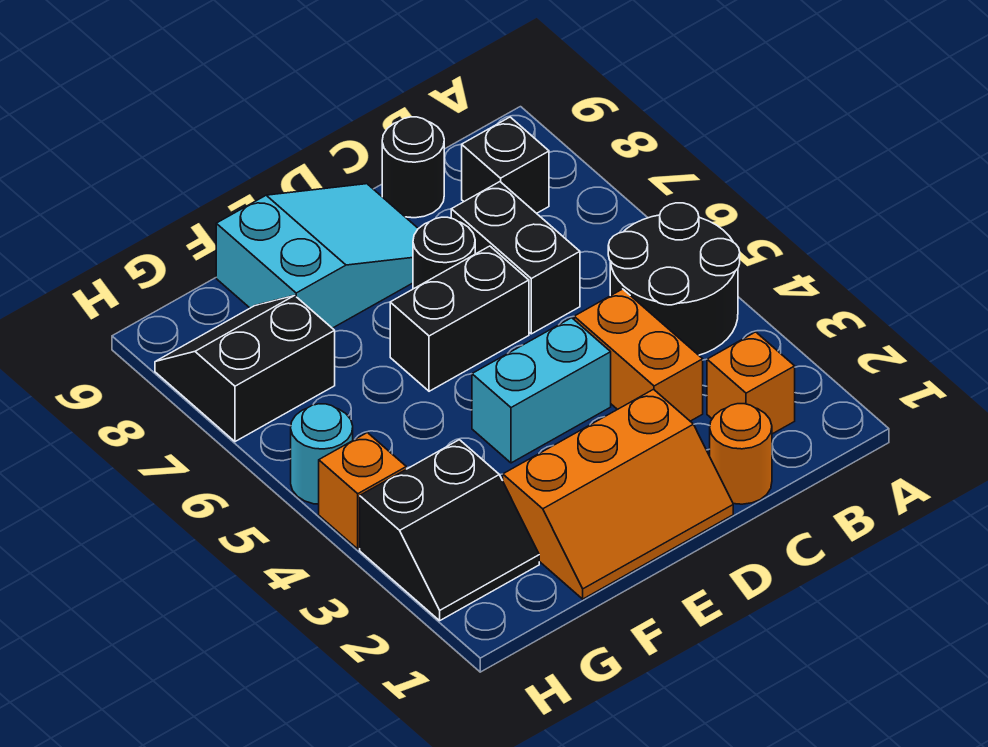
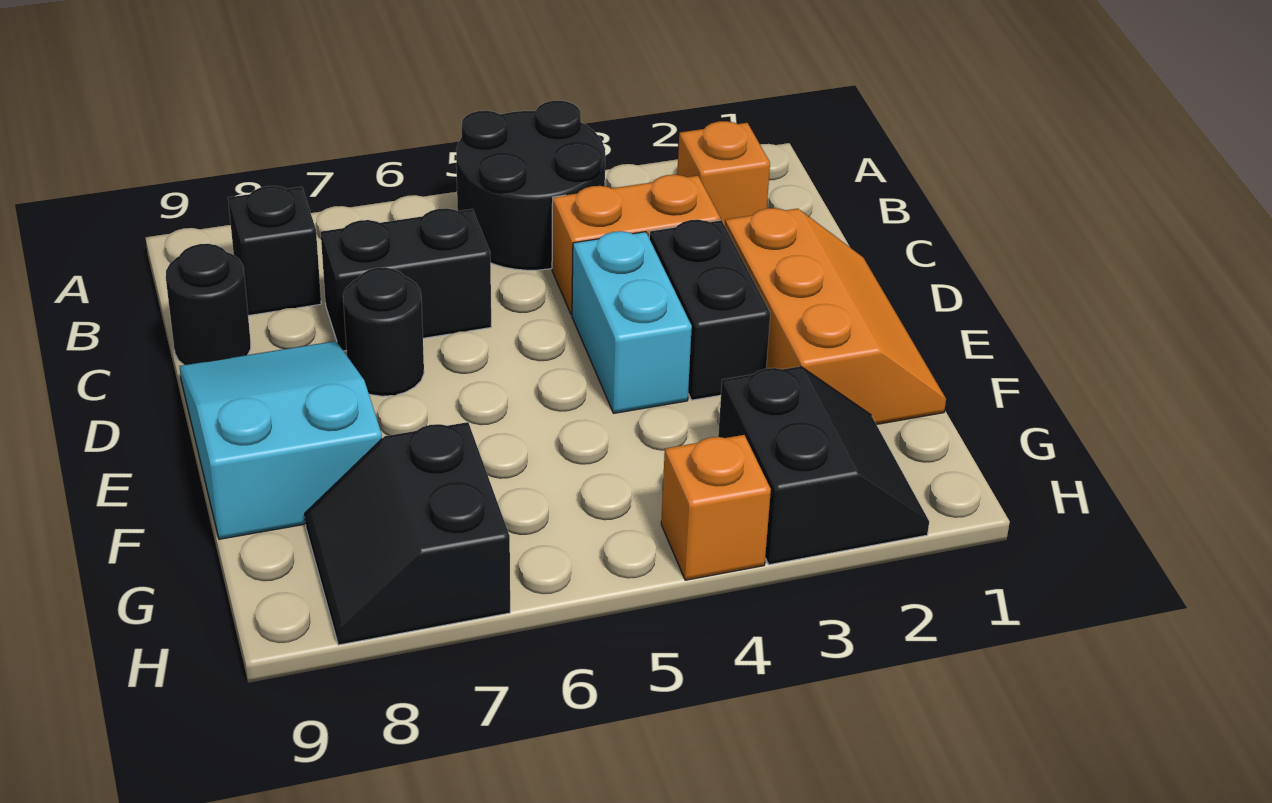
orange 1x1 round brick [710,404,772,504] -> none
black 1x2 brick [390,246,529,391] -> black 1x2 brick moved to [649,220,770,400]
cyan 1x1 round brick [291,404,353,504] -> none

